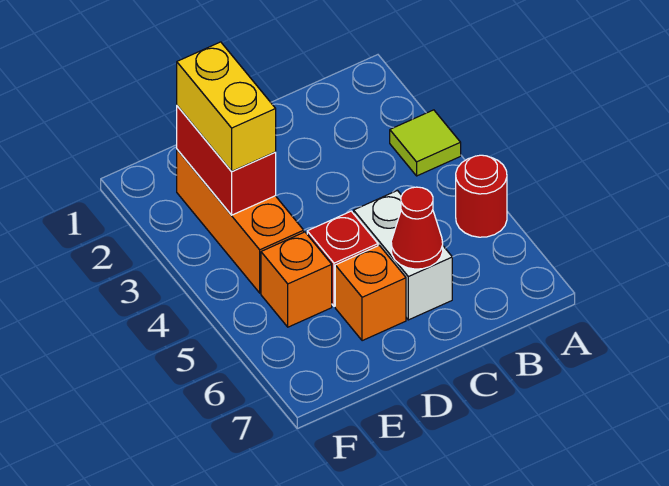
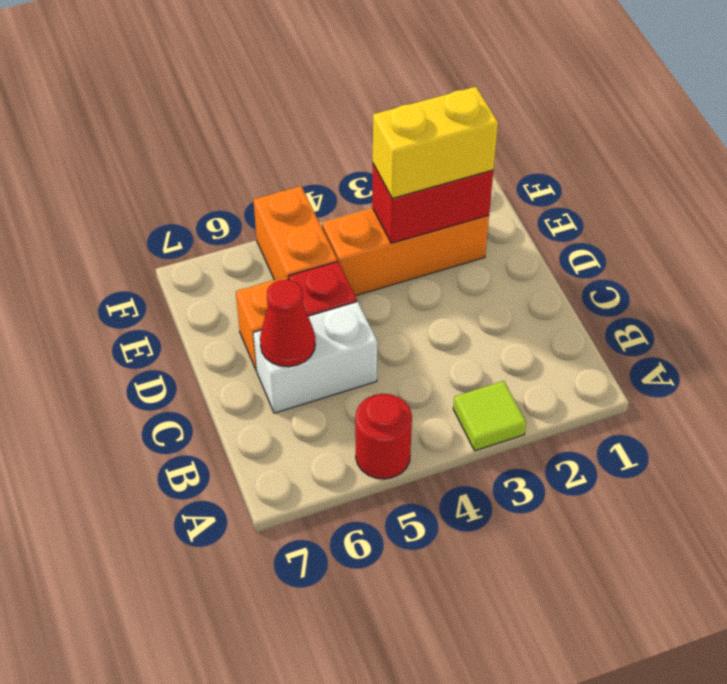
orange 1x1 brick [261,232,332,327] -> orange 1x2 brick [253,186,337,280]

